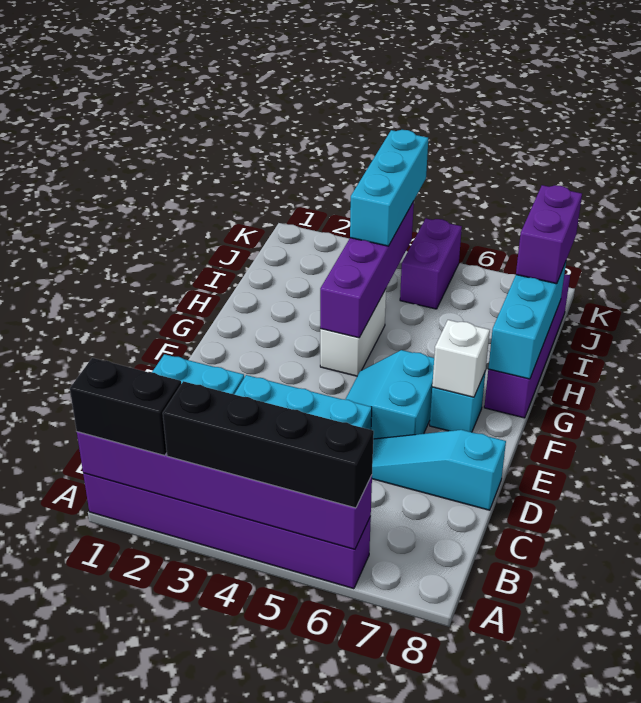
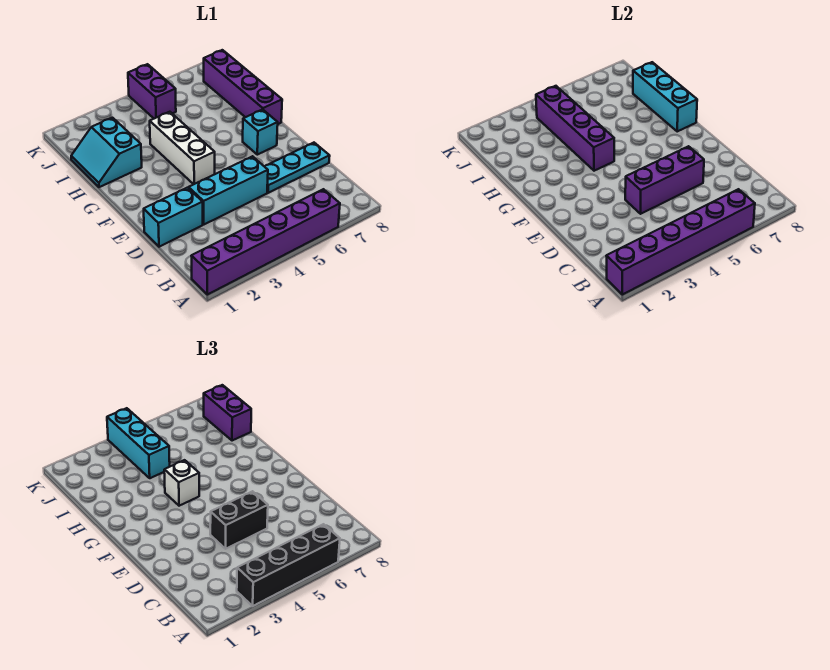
black 1x2 brick [70,358,181,456] -> black 1x2 brick moved to [210,491,268,549]
none -> purple 1x3 brick [625,146,704,214]
cyan 1x3 slope [372,430,506,510] -> cyan 1x3 plate [265,143,330,193]
cyan 2x2 slope [345,350,434,439] -> cyan 2x2 slope moved to [71,118,142,187]
white 1x1 brick [432,320,490,397] -> white 1x1 brick moved to [164,460,199,506]
white 1x2 brick [320,289,386,376] -> white 1x3 brick [150,112,215,184]

